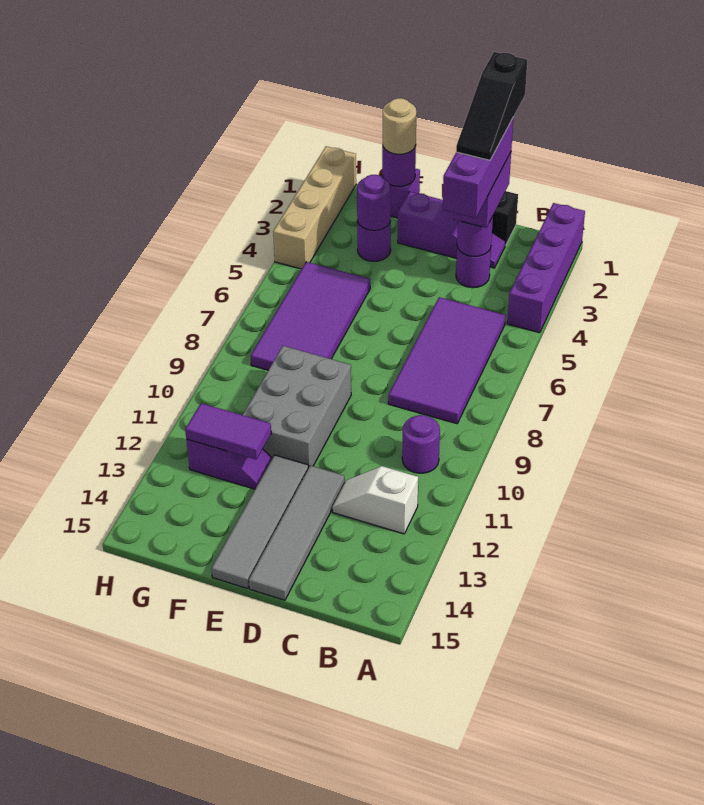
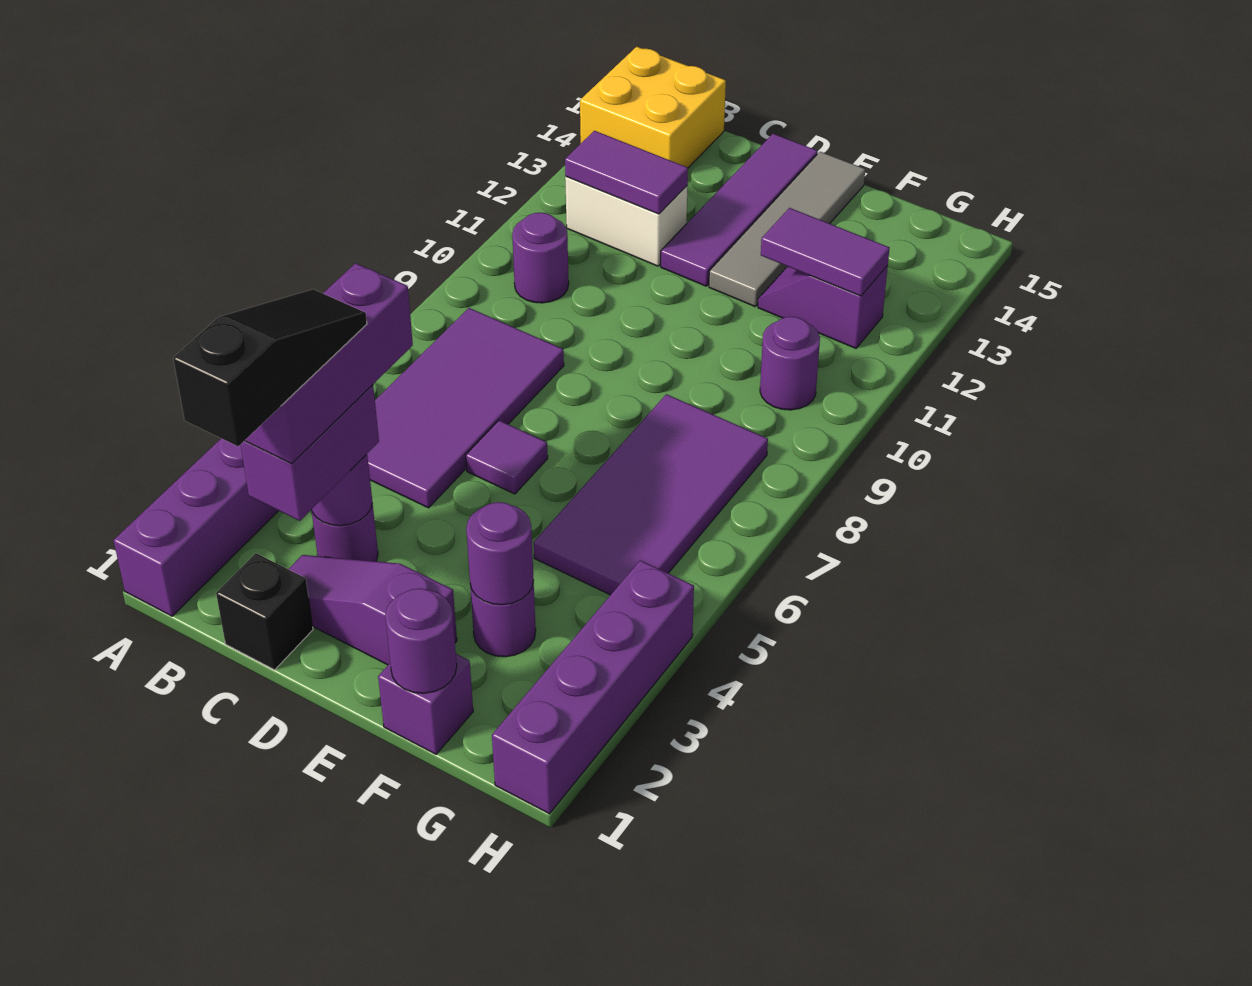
none -> yellow 2x2 brick [580,47,726,168]
white 1x2 slope [332,466,418,534] -> white 1x2 brick [565,177,687,266]
none -> purple 1x2 tile [565,131,688,214]
none -> purple 1x1 tile [466,420,548,494]
grey 1x4 tile [249,466,345,600] -> purple 1x4 tile [661,134,818,286]
grey 2x3 brick [243,346,351,468] -> none
tan 1x1 round brick [383,98,416,154] -> none
none -> purple 1x1 round brick [760,317,820,410]
tan 1x4 brick [273,146,356,269] -> purple 1x4 brick [492,560,694,814]

